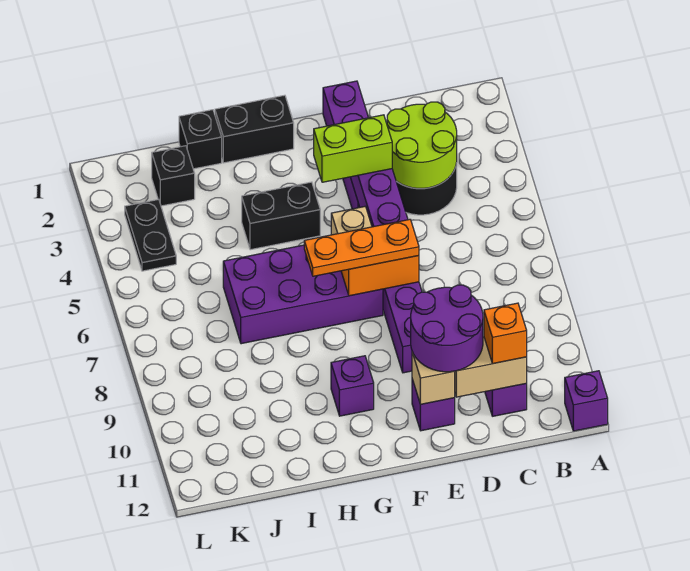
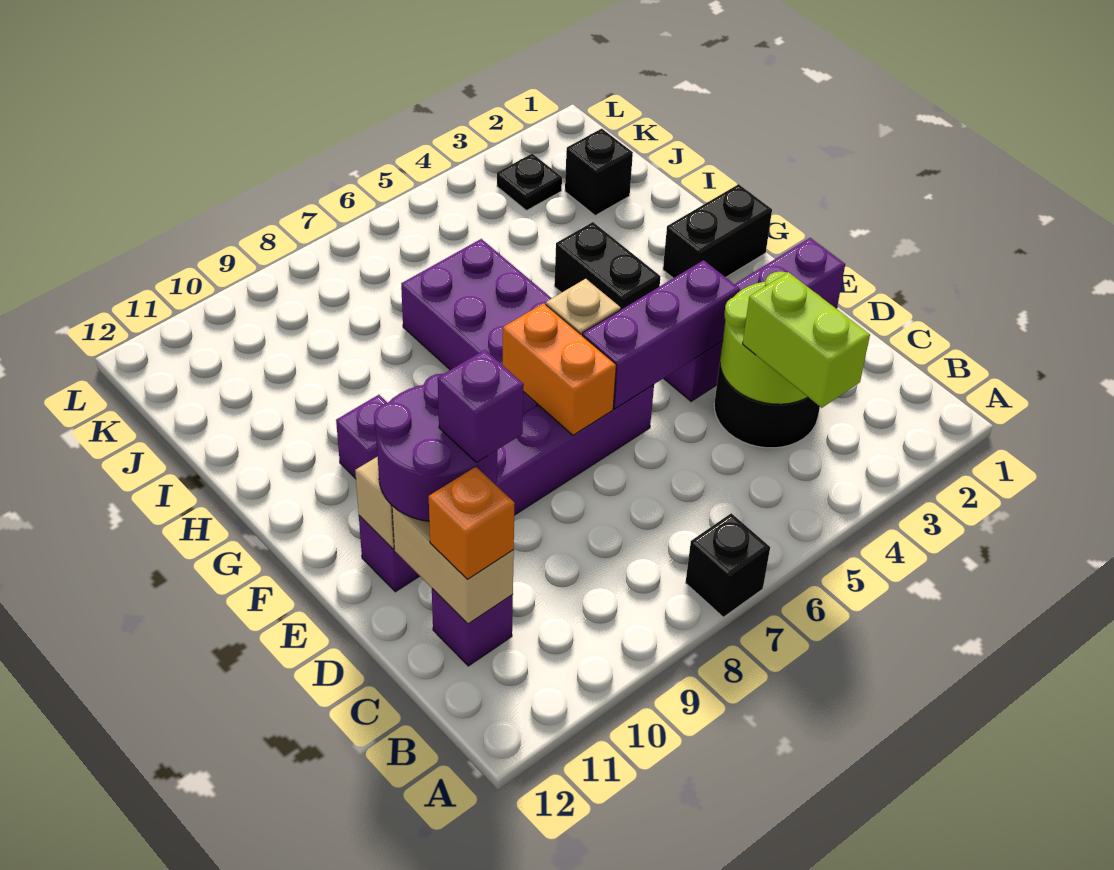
purple 1x1 brick [565,371,608,431] -> purple 1x1 brick moved to [438,350,524,463]
lime 1x2 brick [314,115,392,182] -> lime 1x2 brick moved to [743,272,870,408]
orange 1x3 plate [304,219,419,276] -> none
black 1x2 brick [215,95,294,163] -> black 1x2 brick turned to [663,184,772,278]
black 1x1 brick [179,110,222,169] -> black 1x1 brick moved to [686,513,770,617]
black 1x2 plate [125,199,176,271] -> black 1x1 plate [497,154,562,211]

